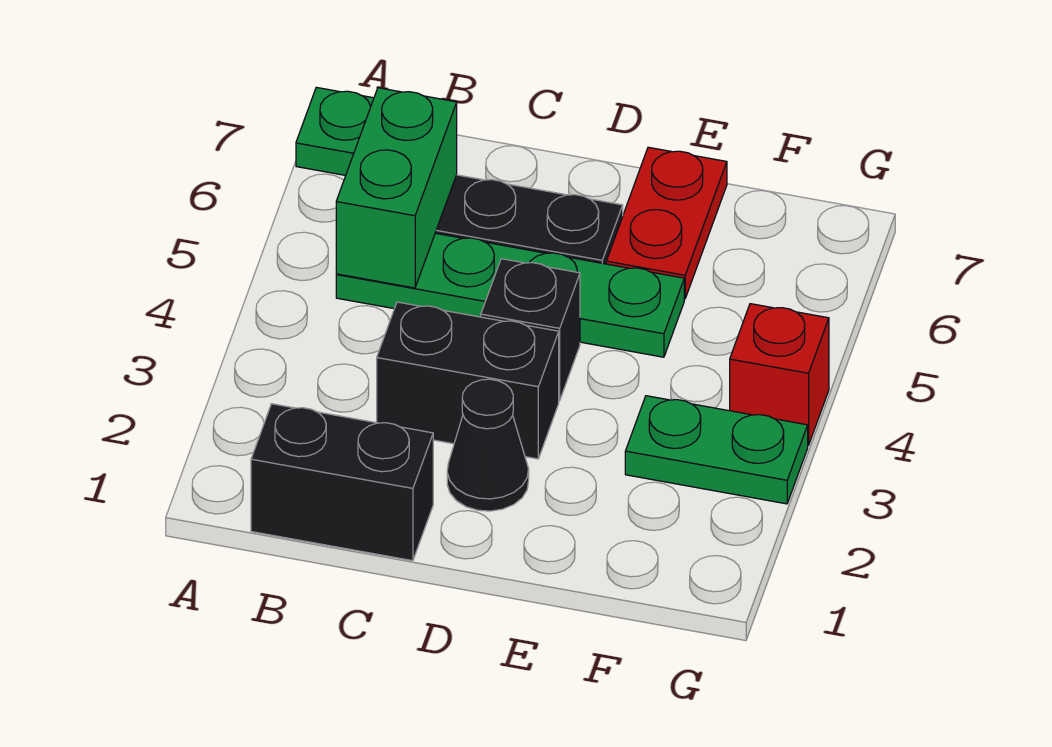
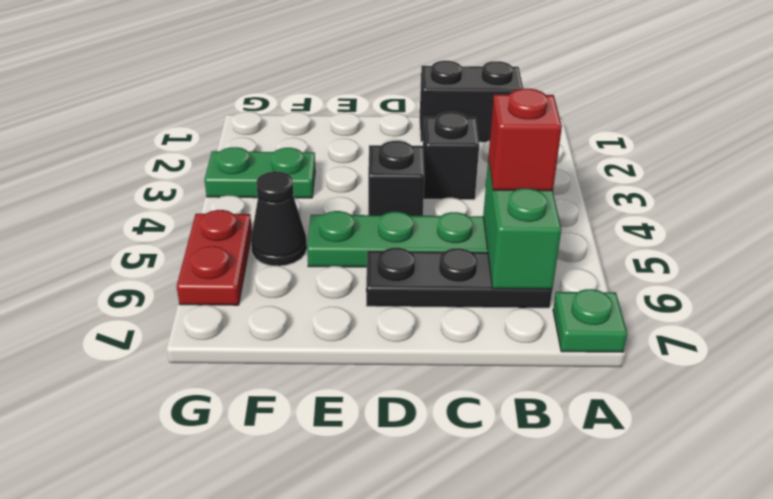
black 1x2 brick [377,302,559,459] -> black 1x1 brick [423,112,479,200]
black 1x1 cone [447,379,529,511] -> black 1x1 cone moved to [251,171,307,266]
red 1x2 plate [606,147,727,299] -> red 1x2 plate moved to [177,210,252,305]
red 1x1 brick [730,304,829,445] -> red 1x1 brick moved to [488,89,562,191]

